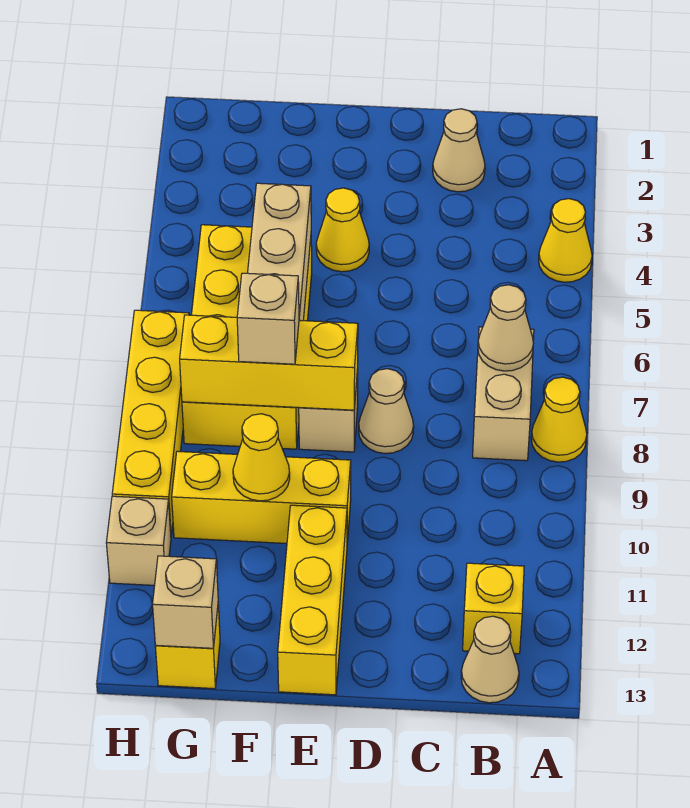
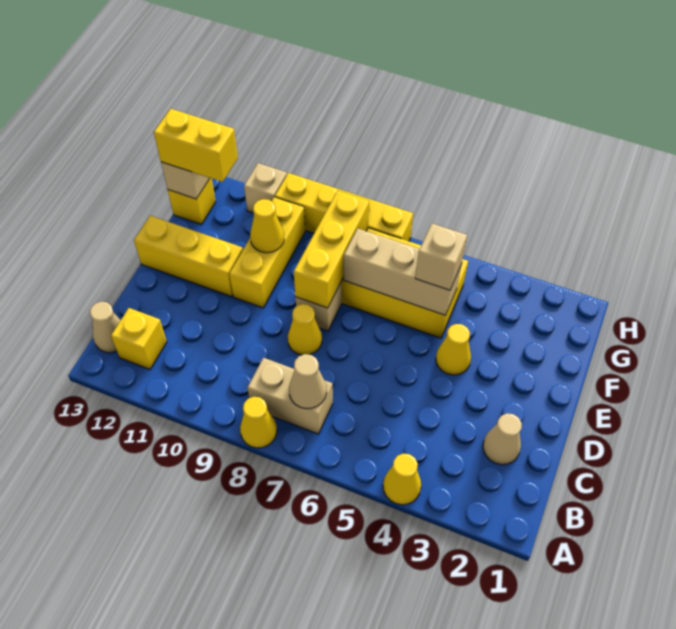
tan 1x1 cone [359,369,414,454] -> yellow 1x1 cone [288,304,322,355]
tan 1x1 brick [237,273,299,364] -> tan 1x1 brick moved to [415,224,467,290]
none -> yellow 1x2 brick [154,109,238,182]

